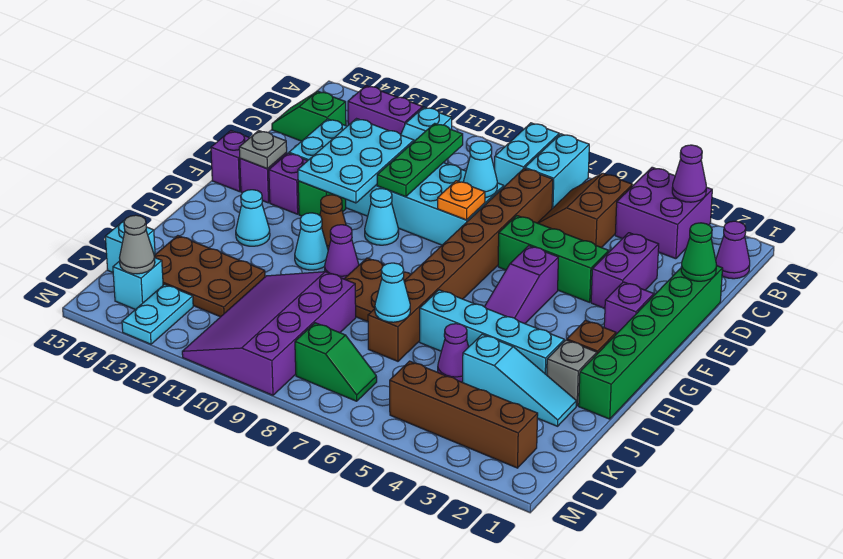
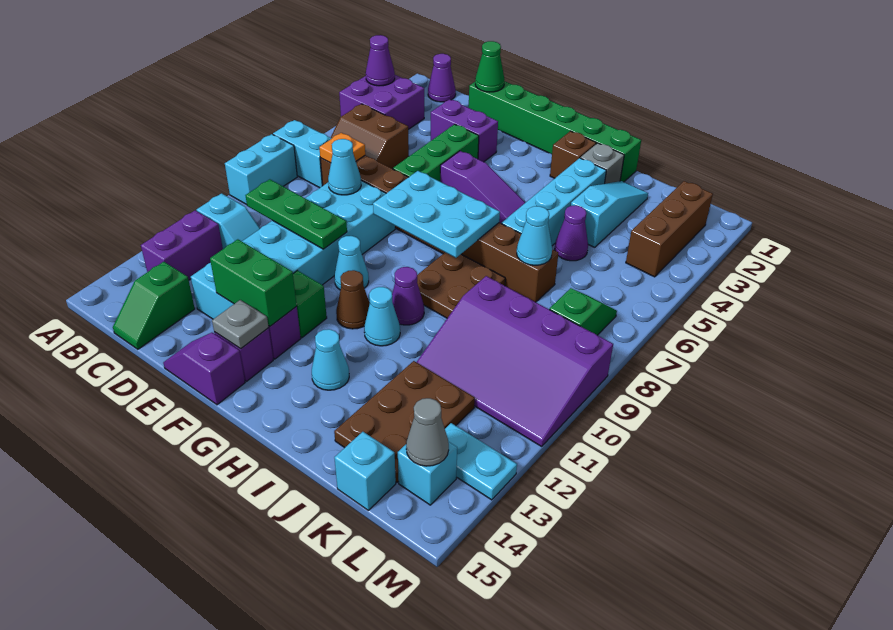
cyan 1x2 brick [495,123,559,187] -> cyan 1x2 brick turned to [225,134,297,205]
cyan 2x3 plate [298,119,414,203] -> cyan 2x3 plate moved to [373,171,500,258]
orange 1x1 plate [438,181,485,220] -> orange 1x1 plate moved to [319,133,365,163]
none -> green 1x2 brick [210,239,297,326]
purple 1x1 brick [604,282,654,334] -> none
brown 1x4 brick [390,361,538,468] -> brown 1x3 brick [626,181,713,277]

